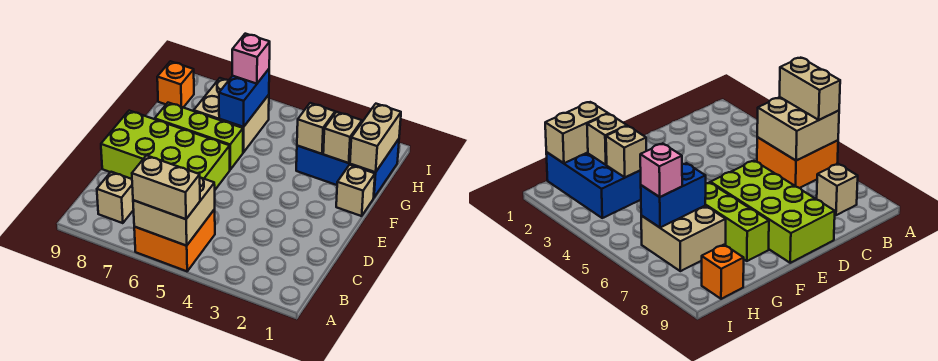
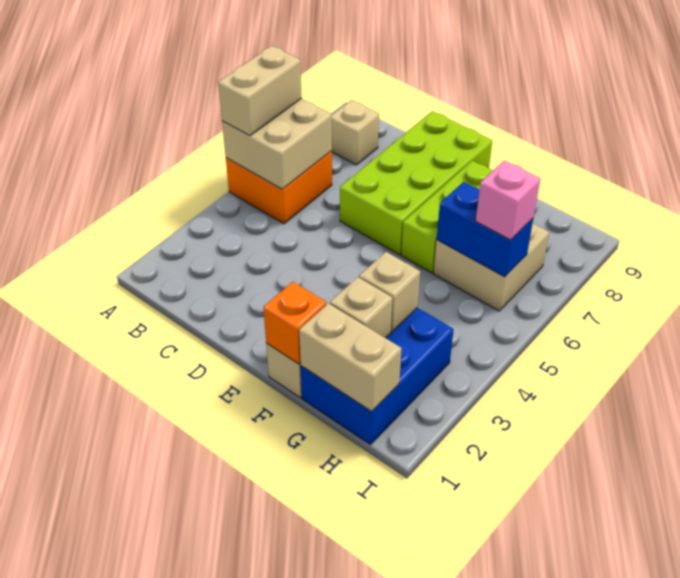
orange 1x1 brick [157,61,194,107] -> orange 1x1 brick moved to [263,282,327,364]

